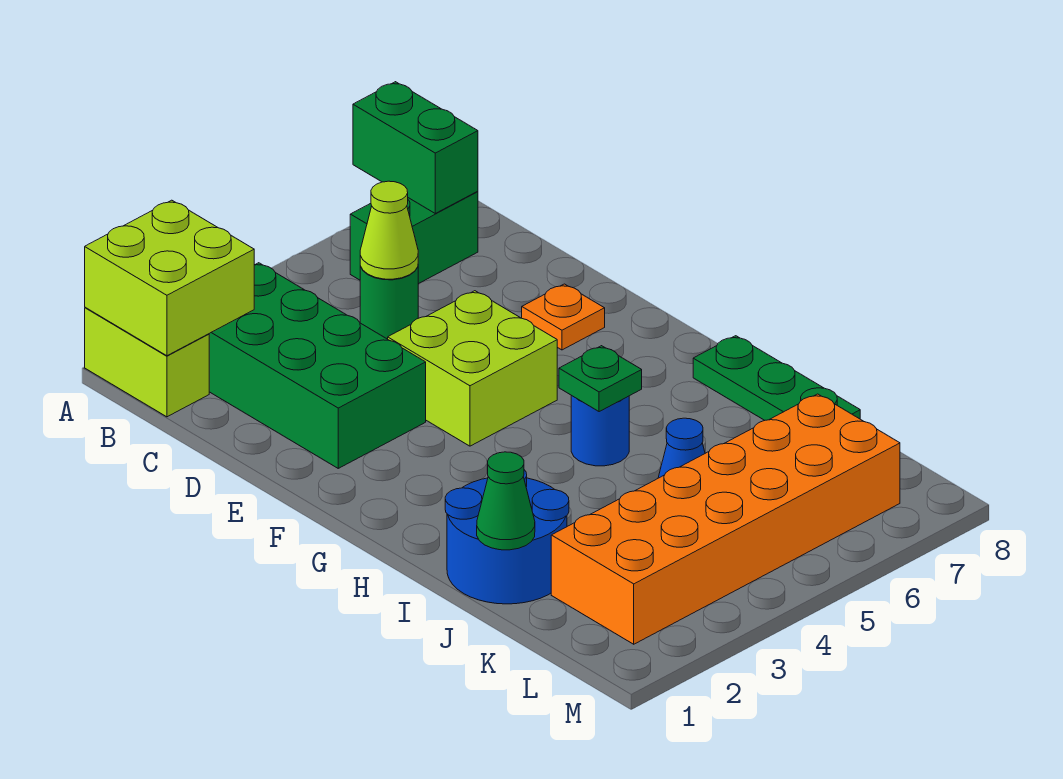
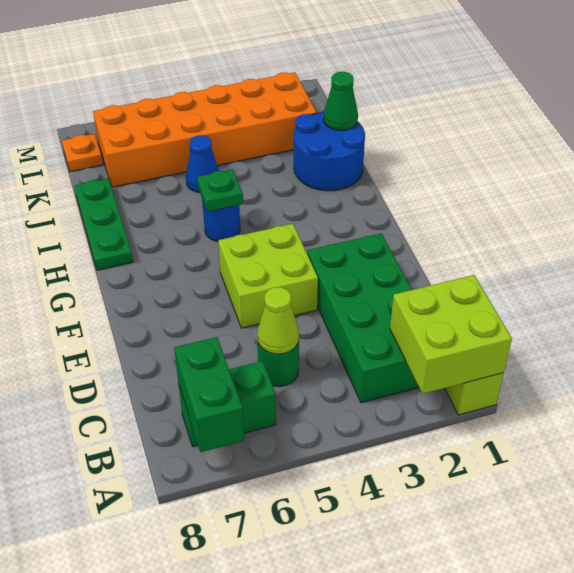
orange 1x1 plate [522,284,605,350] -> orange 1x1 plate moved to [62,134,103,172]

